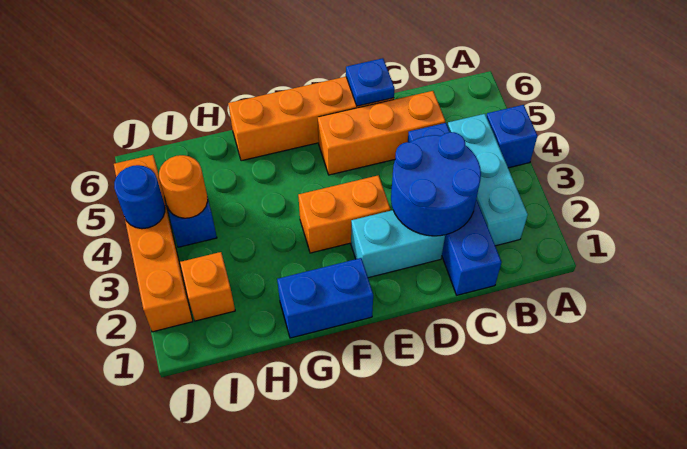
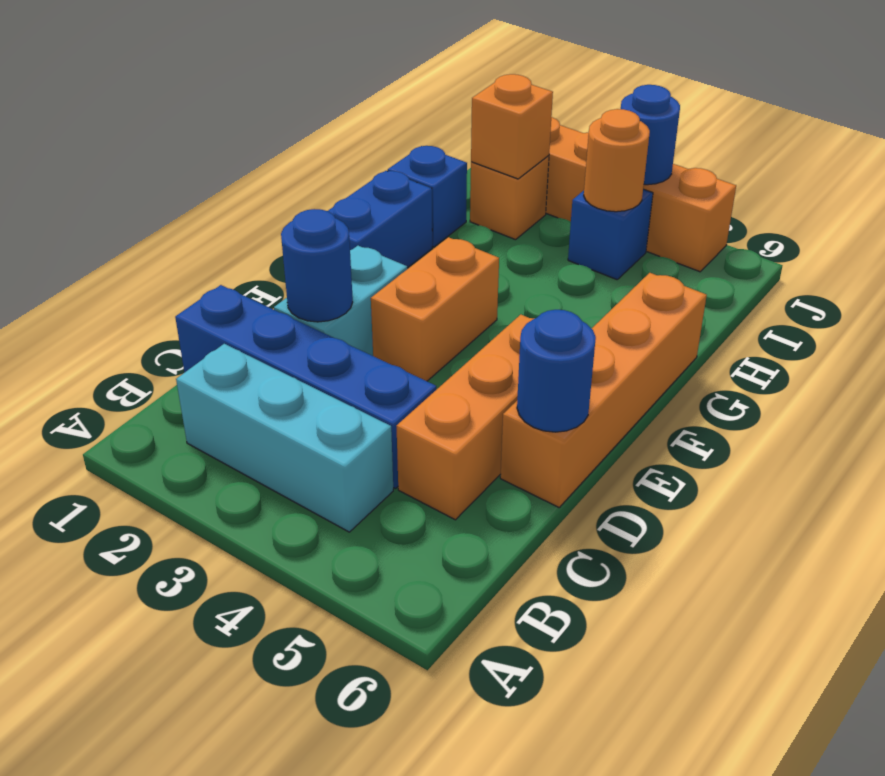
blue 1x1 brick [486,105,537,168] -> blue 1x1 brick moved to [388,146,467,247]
blue 2x2 round brick [391,132,481,236] -> blue 1x1 round brick [281,209,353,322]
blue 1x1 plate [346,58,395,106] -> blue 1x1 round brick [517,310,596,432]
none -> orange 1x1 brick [471,74,553,179]

